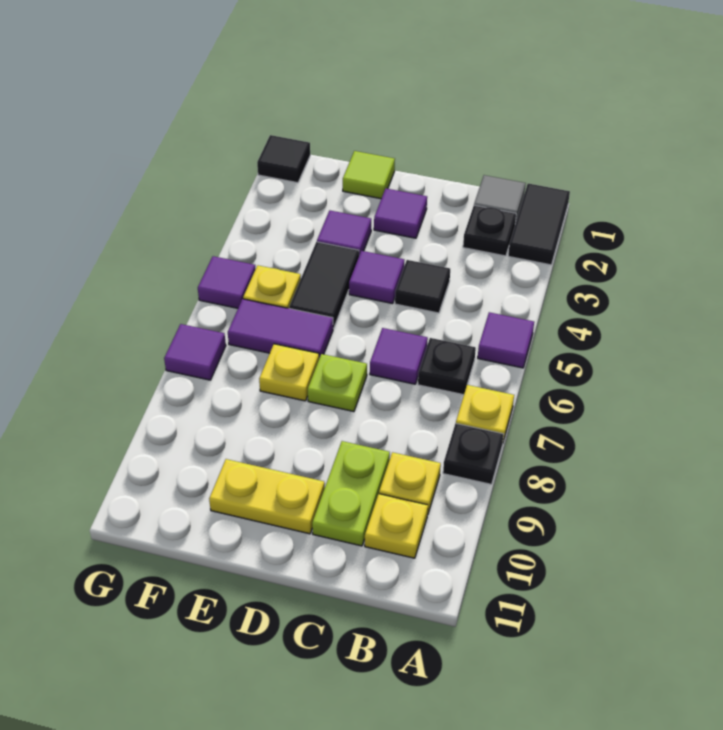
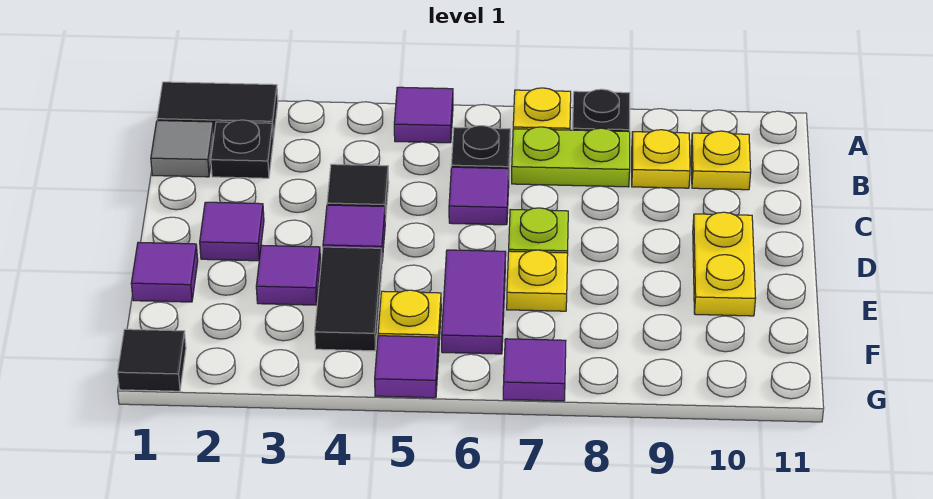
lime 1x2 plate [312,441,390,546] -> lime 1x2 plate moved to [512,127,630,187]
lime 1x1 tile [343,151,395,199] -> purple 1x1 tile [131,242,198,302]
black 1x2 tile [289,242,359,328] -> black 1x2 tile turned to [315,247,382,351]

